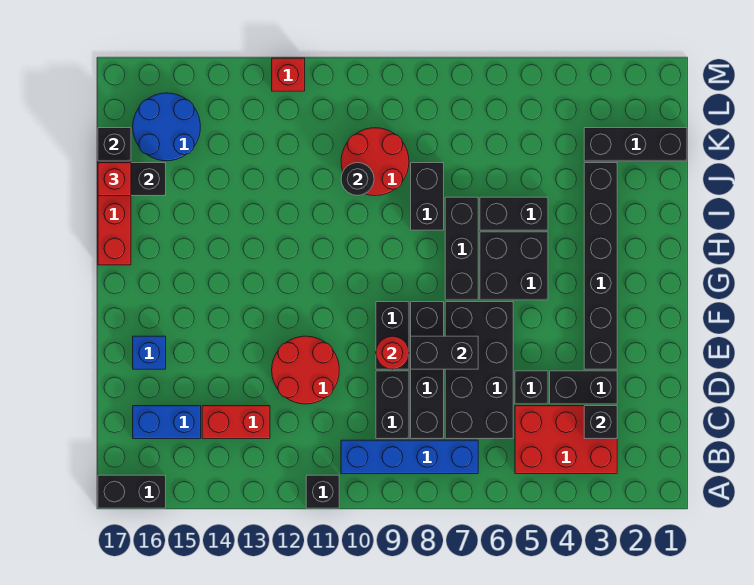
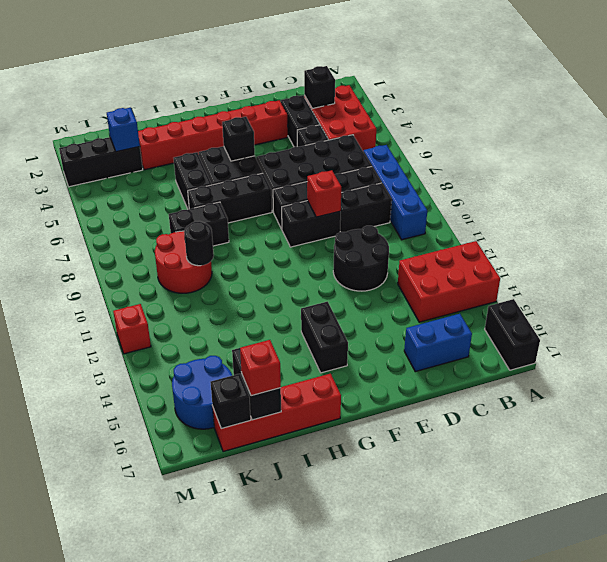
black 1x1 brick [306,475,339,508] -> black 1x1 brick moved to [222,117,255,161]
red 1x2 brick [202,406,270,439] -> red 2x3 brick [398,241,500,322]
blue 1x2 brick [133,406,201,439] -> blue 1x2 brick turned to [404,314,472,372]
red 2x2 round brick [272,336,339,404] -> black 2x2 round brick [333,226,389,291]
black 1x6 brick [584,163,617,369] -> red 1x6 brick [138,100,288,170]
black 1x2 brick [411,336,478,369] -> black 1x2 brick moved to [301,302,348,373]
red 1x1 round brick [376,336,409,369] -> red 1x1 brick [307,170,341,217]
blue 1x1 brick [133,336,166,369] -> blue 1x1 brick moved to [107,107,140,152]
black 1x3 brick [584,128,687,161] -> black 1x3 brick turned to [59,137,143,187]

